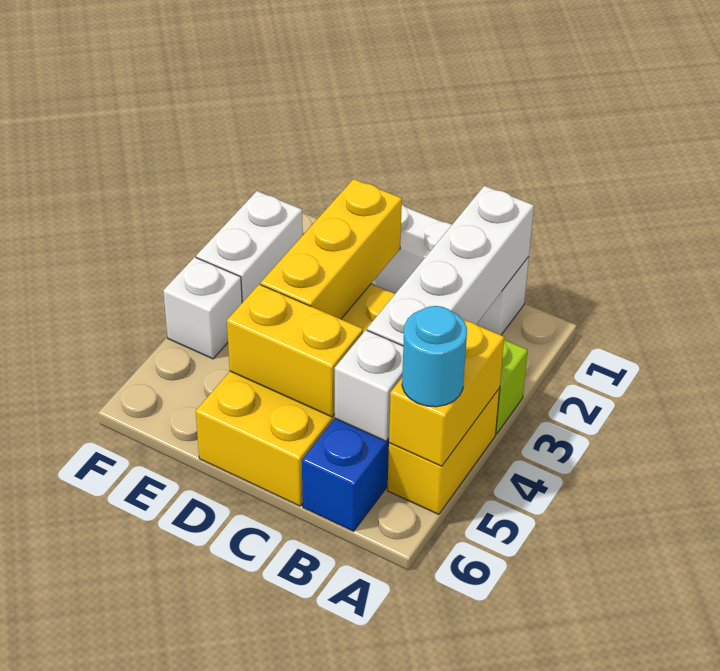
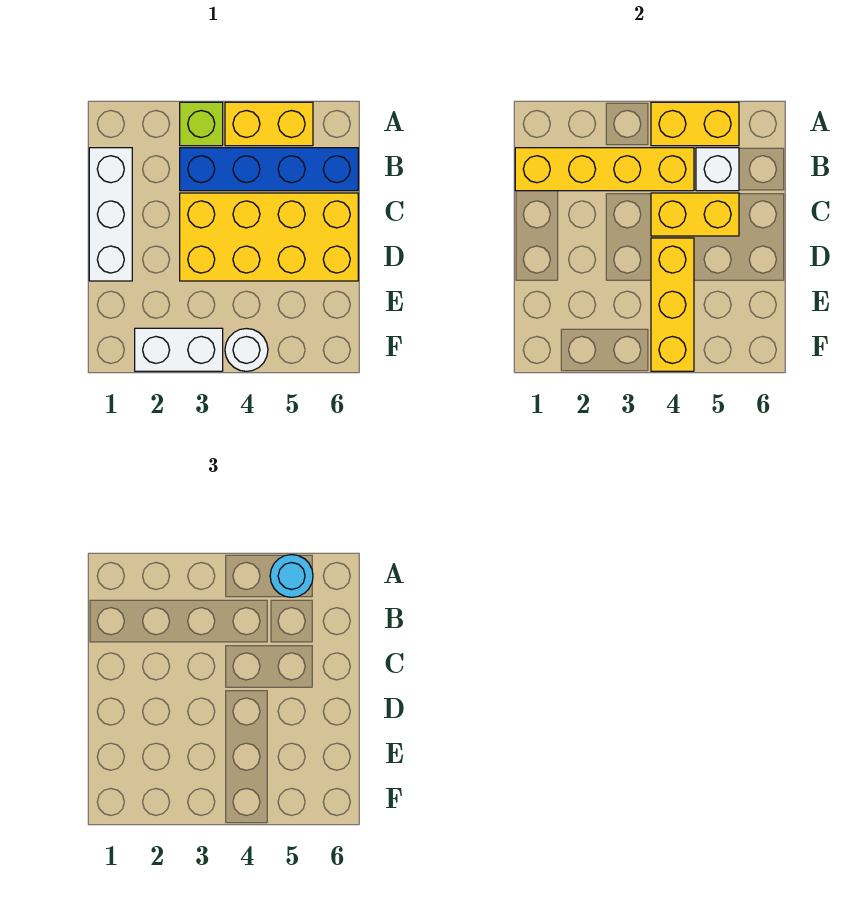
white 1x4 brick [367,186,534,346] -> yellow 1x4 brick [515,148,694,191]
yellow 1x2 brick [227,284,363,417] -> yellow 1x2 brick turned to [651,193,739,236]
yellow 1x3 brick [261,179,402,319] -> yellow 1x3 brick turned to [651,238,694,371]
white 1x1 brick [163,257,242,359] -> white 1x1 round brick [225,329,268,371]

